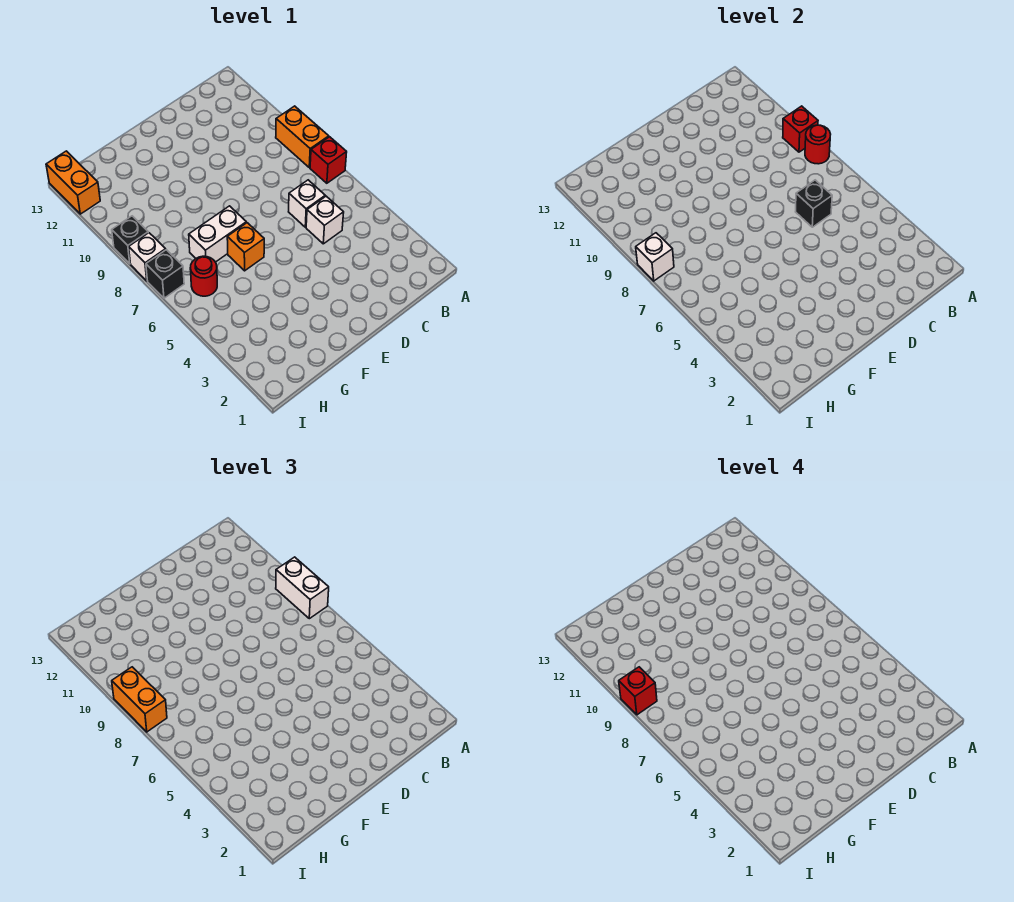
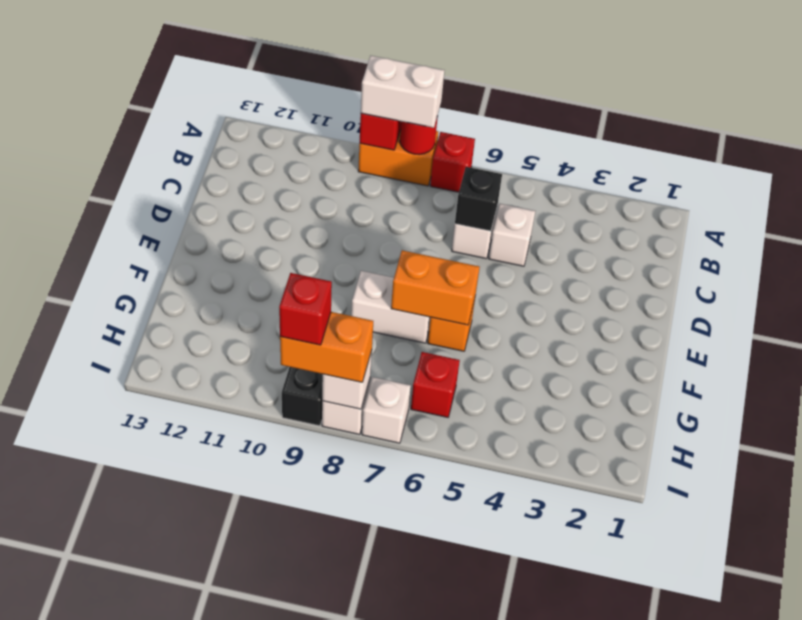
white 1x2 brick [189,206,246,262] -> white 1x2 brick turned to [351,271,431,343]
red 1x1 round brick [190,256,217,296] -> red 1x1 brick [411,352,460,417]
black 1x1 brick [146,250,184,298] -> white 1x1 brick [362,377,411,443]
orange 1x2 brick [46,151,100,214] -> orange 1x2 brick moved to [391,250,480,325]

